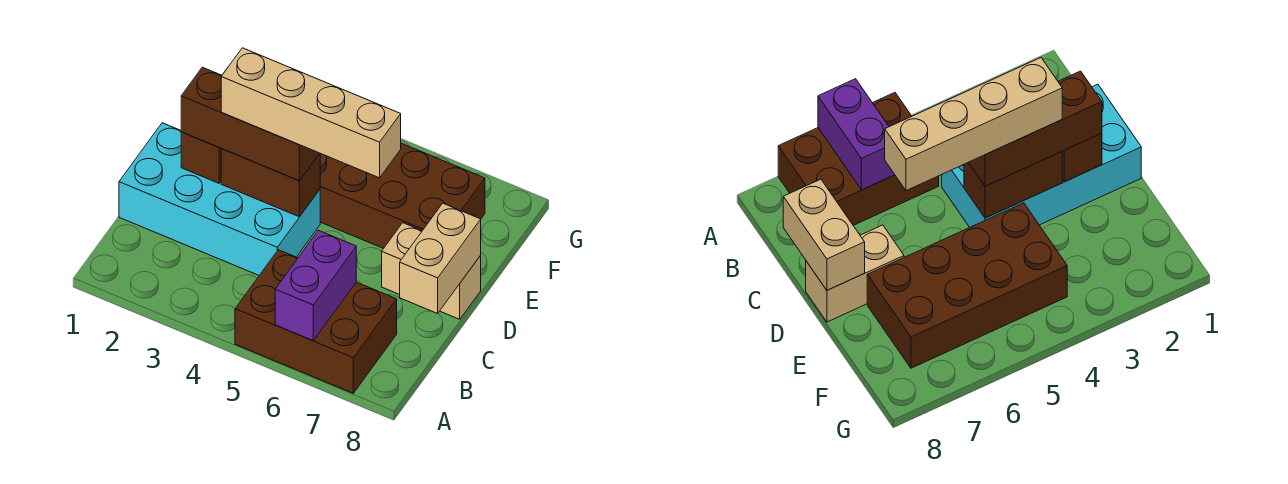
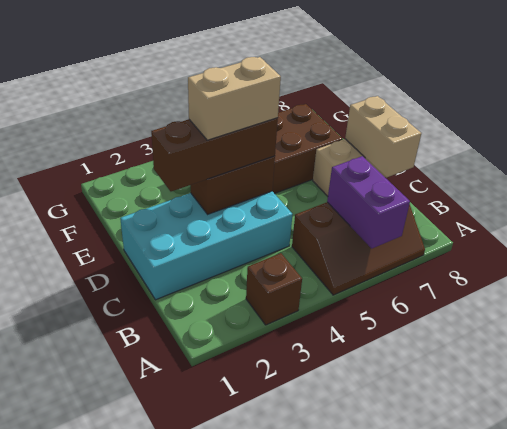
brown 2x3 brick [235,250,397,393] -> brown 2x3 slope [292,202,425,295]
brown 1x1 brick [181,132,221,183] -> brown 1x1 brick moved to [246,253,302,325]
tan 1x4 brick [221,48,401,178] -> tan 1x2 brick [188,57,281,140]

